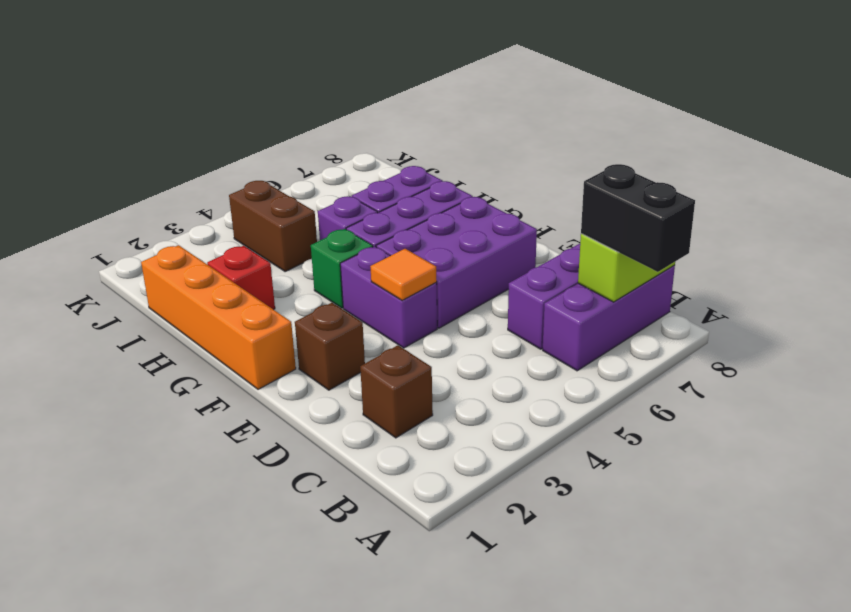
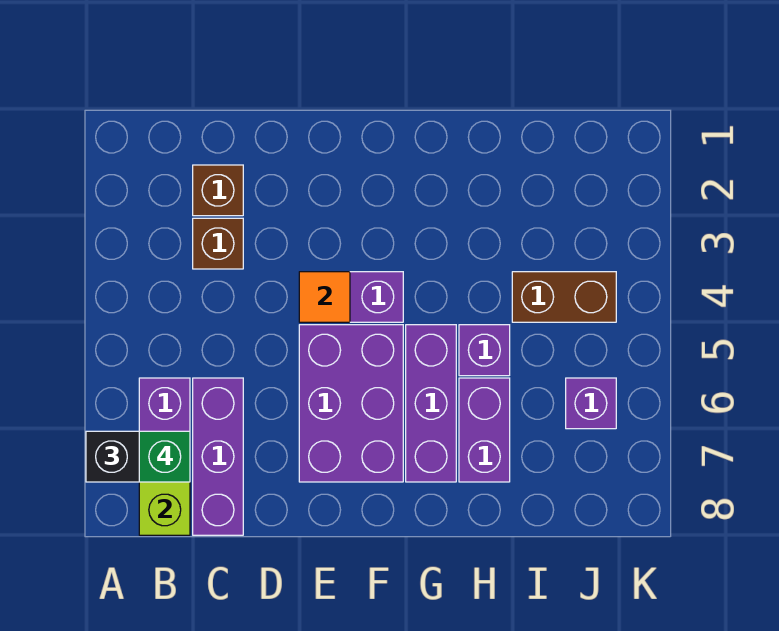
brown 1x1 brick [295,303,365,390] -> brown 1x1 brick moved to [193,218,243,269]
orange 1x4 brick [141,245,296,389] -> none
green 1x1 brick [311,229,373,308] -> green 1x1 brick moved to [139,431,190,482]
red 1x1 brick [207,246,275,310] -> none
none -> purple 1x1 brick [566,378,616,429]

